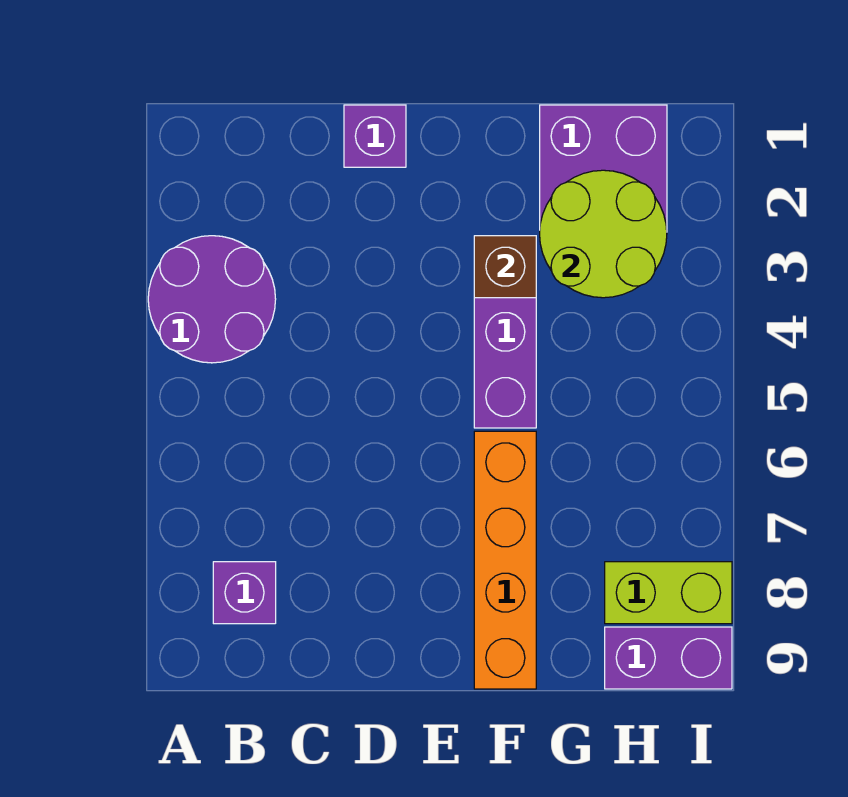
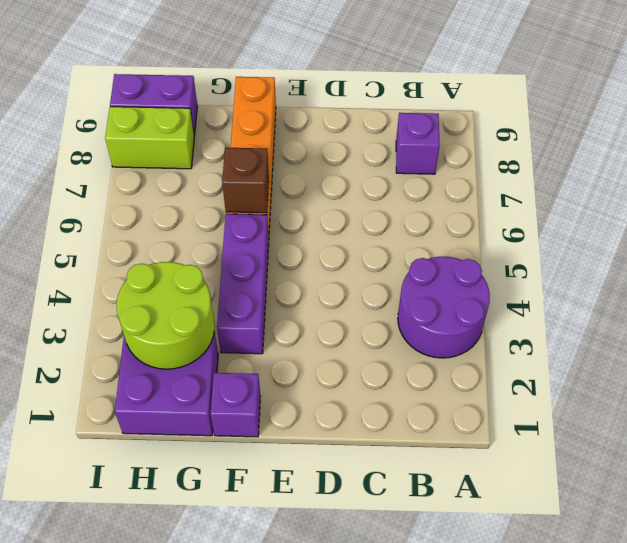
purple 1x1 brick [344,105,406,167] -> purple 1x1 brick moved to [211,373,261,437]
brown 1x1 brick [474,236,536,298] -> brown 1x1 brick moved to [222,148,269,213]

